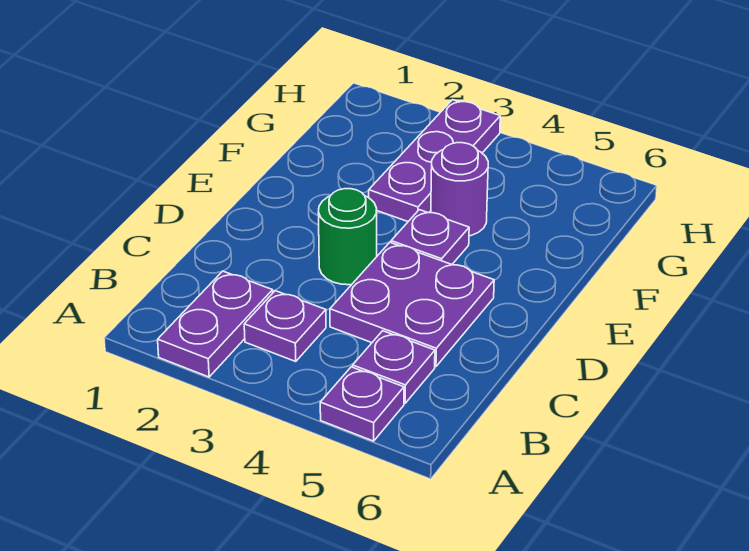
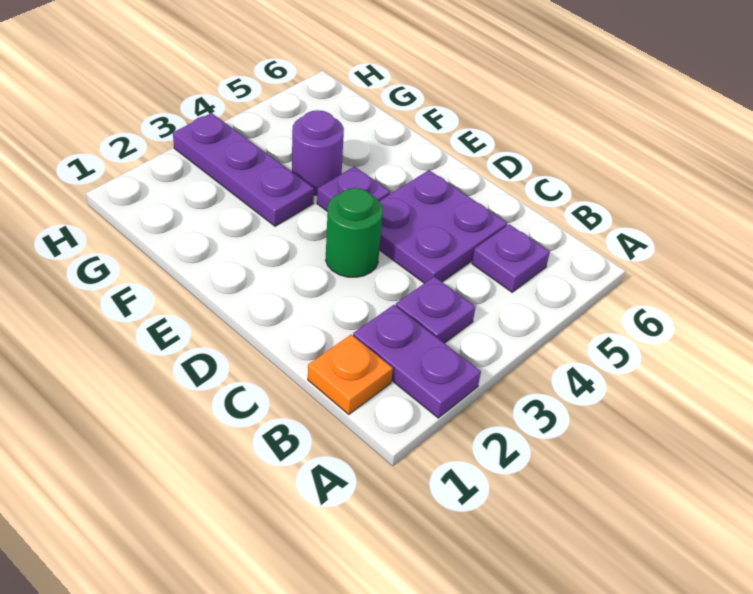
purple 1x1 plate [320,367,404,441] -> none
none -> orange 1x1 plate [308,335,393,414]

